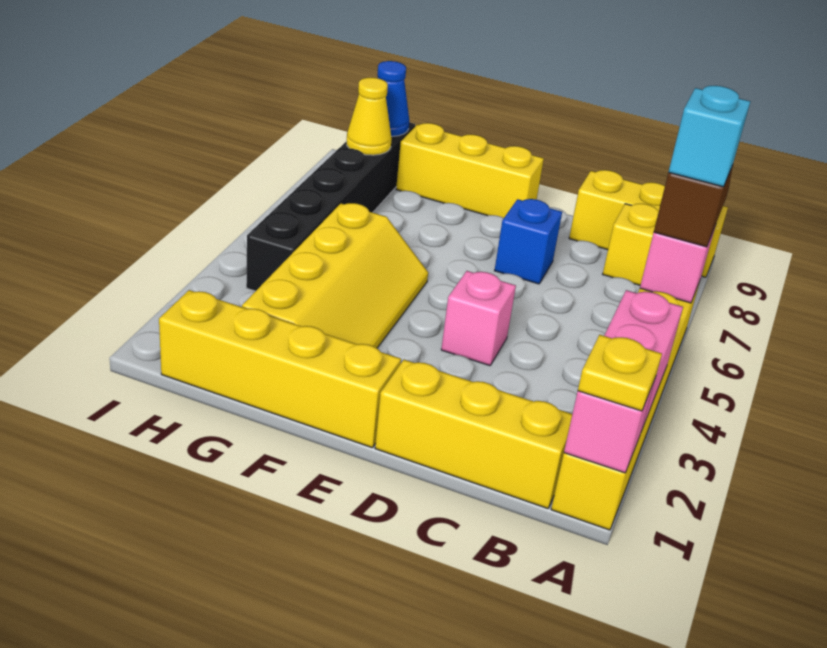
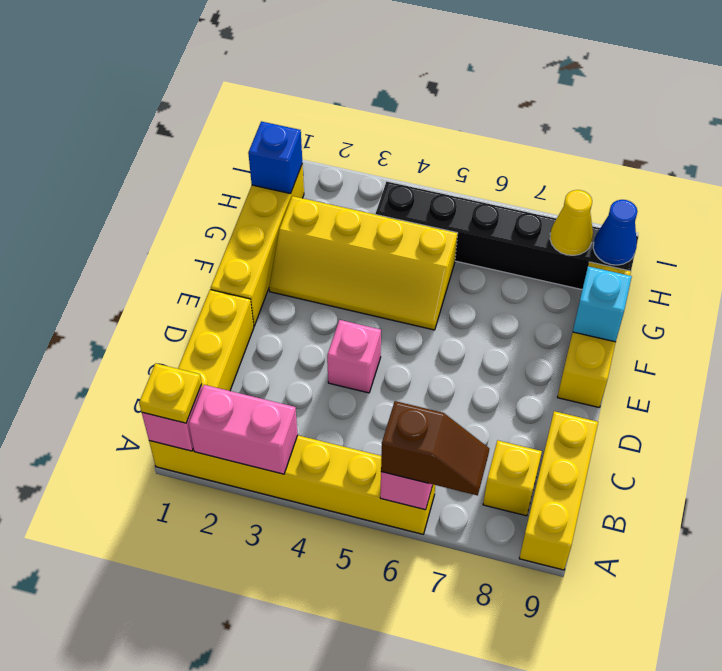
cyan 1x1 brick [669,86,750,187] -> cyan 1x1 brick moved to [573,266,632,342]
blue 1x1 brick [494,199,562,284] -> blue 1x1 brick moved to [248,121,302,194]

